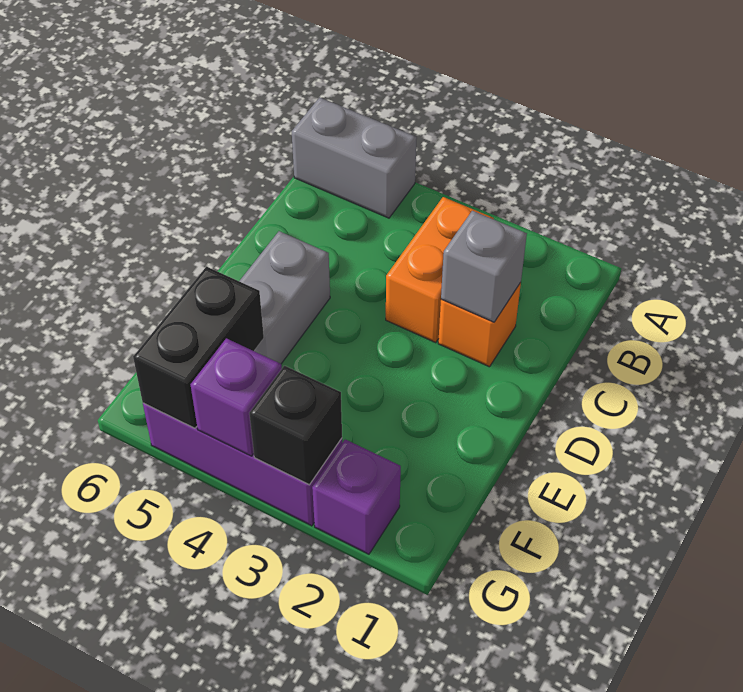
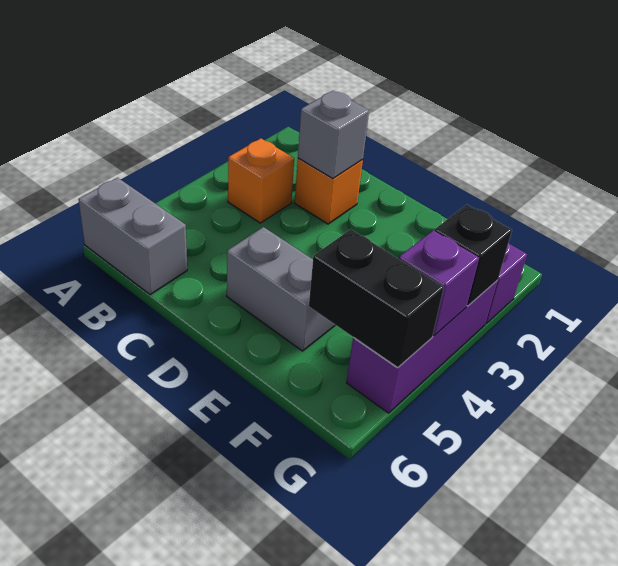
grey 1x2 brick [292,97,417,218] -> grey 1x2 brick turned to [78,178,187,295]
orange 1x2 brick [386,197,494,342] -> orange 1x1 brick [228,138,294,223]

